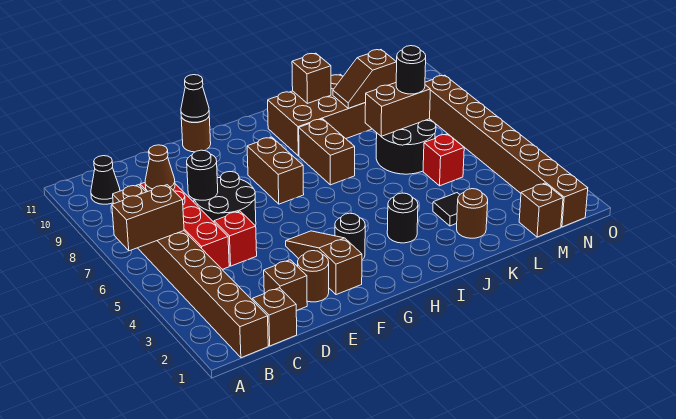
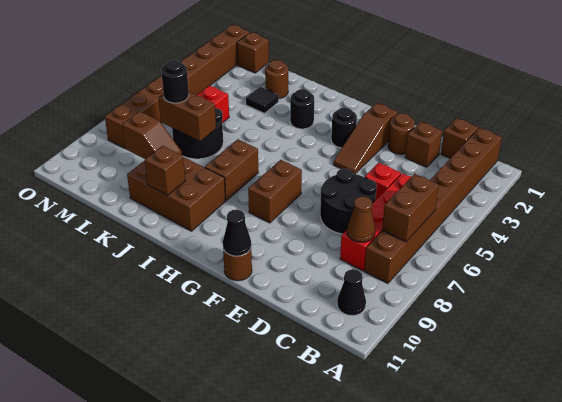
brown 1x2 brick [112,185,184,251] -> brown 1x2 brick turned to [382,174,439,242]
black 1x1 round brick [187,150,218,200] -> none

